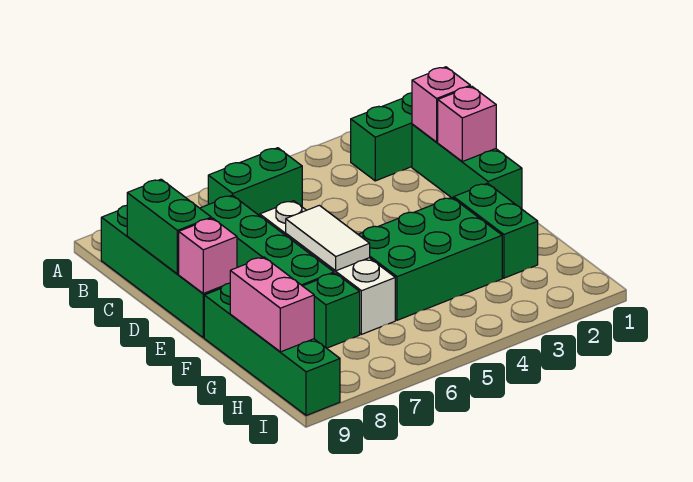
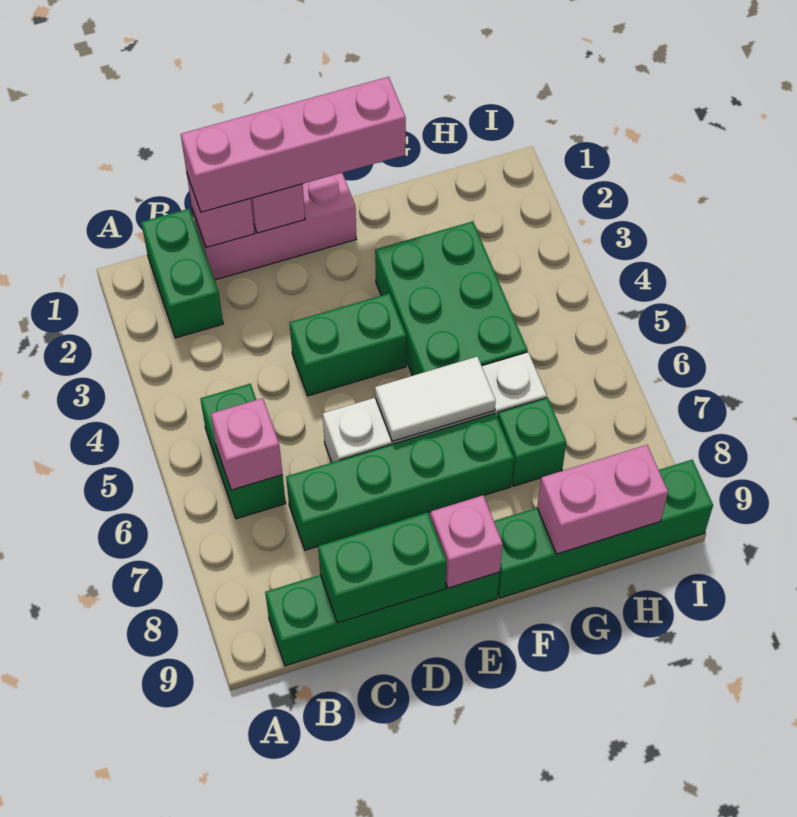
none -> pink 1x1 brick [211,398,283,490]
green 1x3 brick [412,124,522,209] -> pink 1x3 brick [192,173,356,280]
none -> pink 1x4 brick [181,77,406,212]
green 1x2 brick [454,183,538,278] -> green 1x2 brick moved to [290,293,406,396]

